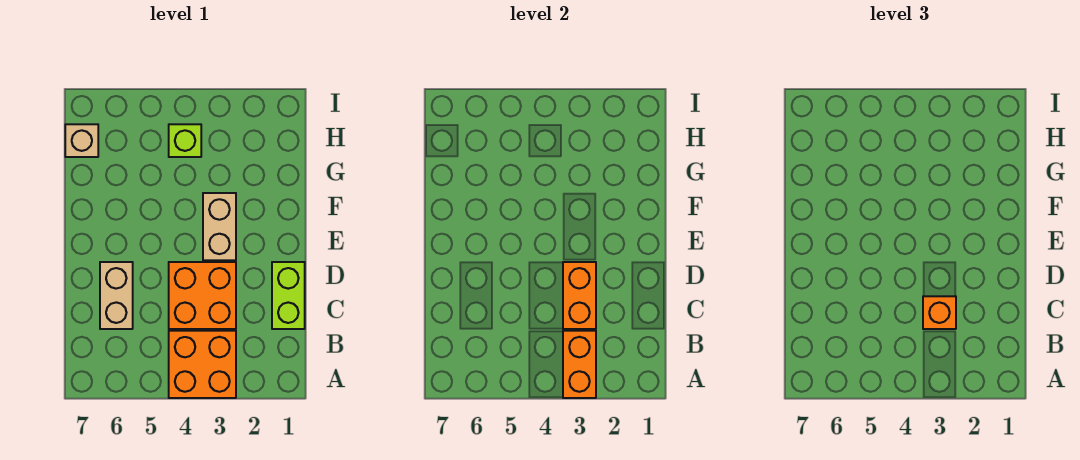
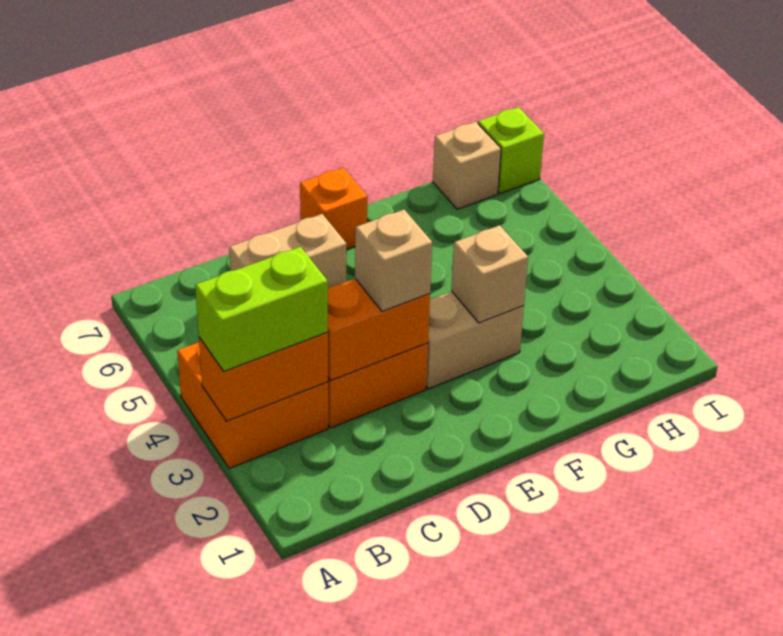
lime 1x2 brick [272,262,305,329] -> lime 1x2 brick moved to [195,247,328,371]
orange 1x1 brick [923,296,956,329] -> orange 1x1 brick moved to [300,168,367,250]
none -> tan 1x1 brick [355,210,432,311]
none -> tan 1x1 brick [451,225,528,323]
lime 1x1 brick [169,124,201,157] -> lime 1x1 brick moved to [478,107,544,194]

